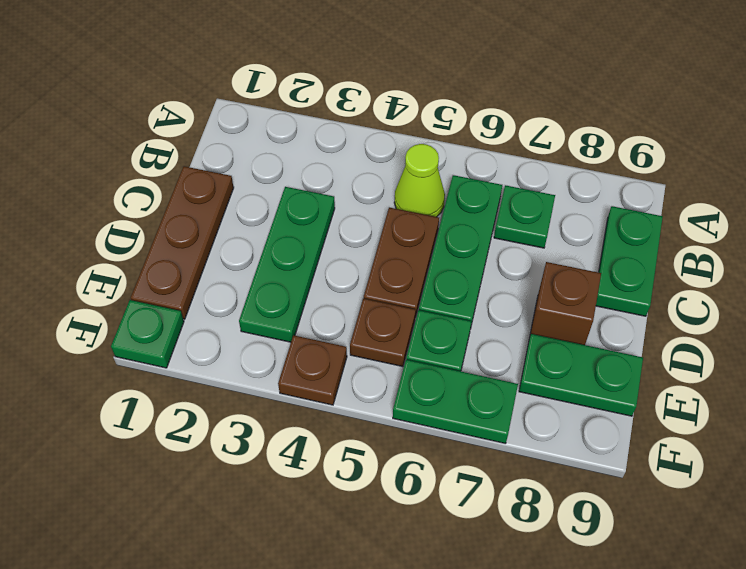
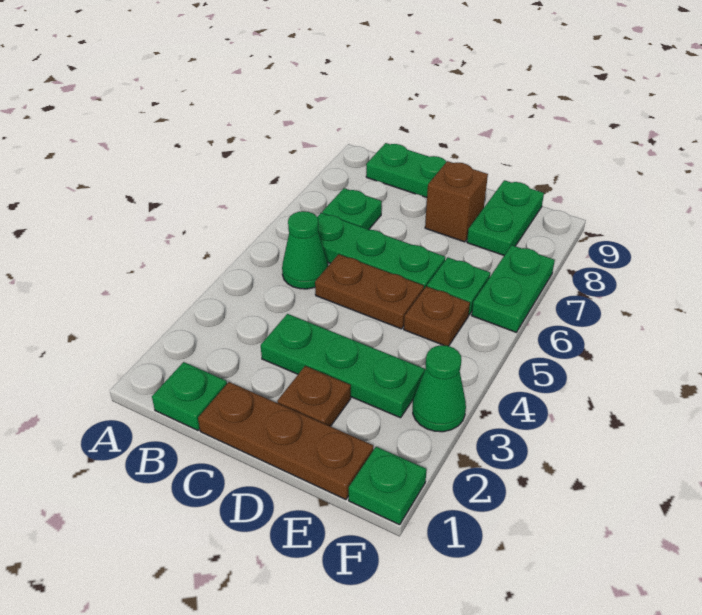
none -> green 1x1 plate [152,362,227,430]
lime 1x1 cone [394,144,445,217] -> green 1x1 cone [282,211,328,289]
none -> green 1x1 cone [413,345,466,432]
brown 1x1 plate [278,335,347,405] -> brown 1x1 plate moved to [277,366,351,426]

